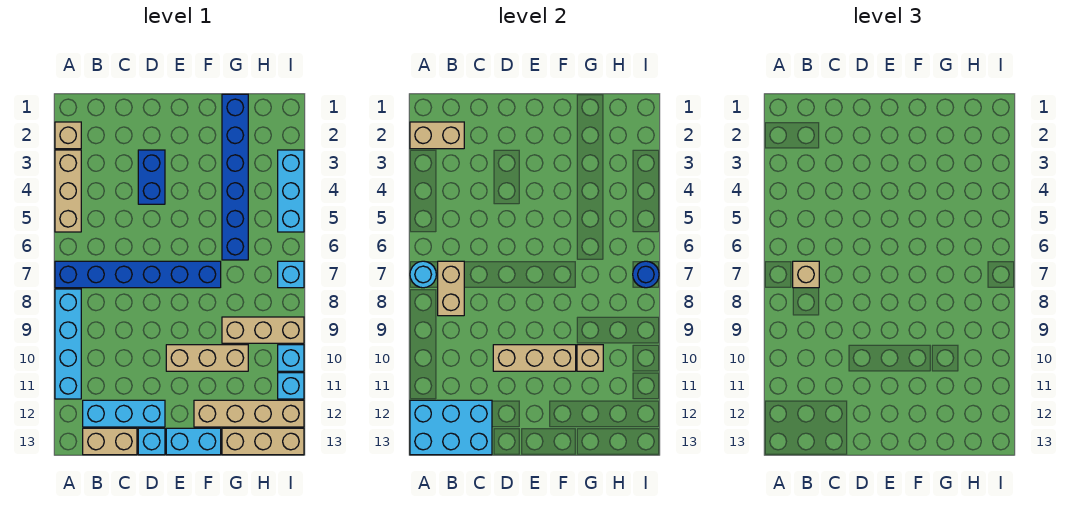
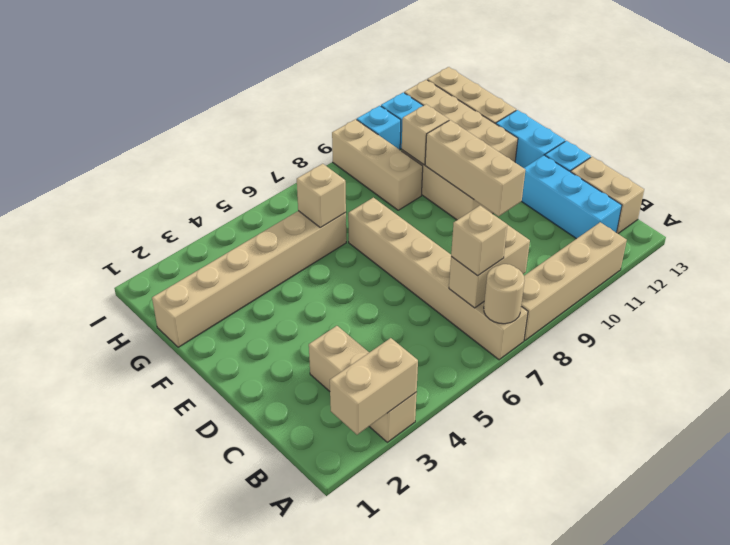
tan 1x1 brick [55,122,81,149] -> tan 1x1 brick moved to [297,164,346,228]
tan 1x2 brick [410,122,464,149] -> tan 1x2 brick turned to [330,338,418,435]
tan 1x3 brick [55,150,81,232] -> tan 1x3 brick turned to [309,326,417,442]
blue 1x6 brick [55,261,221,288] -> tan 1x6 brick [348,198,528,360]
cyan 1x1 round brick [410,261,436,288] -> tan 1x1 round brick [484,264,525,324]
cyan 1x4 brick [55,289,81,399] -> tan 1x4 brick [521,222,627,340]
cyan 2x3 brick [410,400,492,455] -> none
blue 1x2 brick [138,150,165,204] -> none
blue 1x6 brick [222,94,248,260] -> tan 1x6 brick [152,211,346,347]
cyan 1x3 brick [278,150,304,232] -> none
cyan 1x1 brick [278,261,304,288] -> none
blue 1x1 round brick [633,261,659,288] -> none

